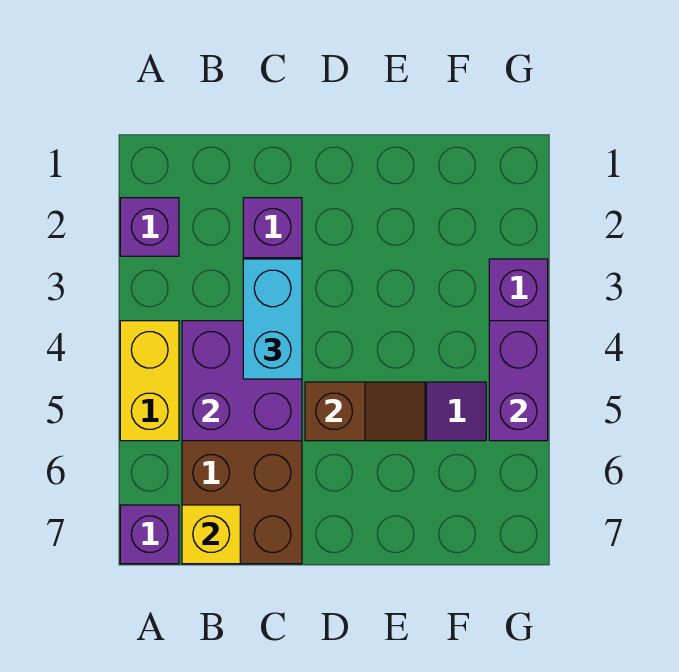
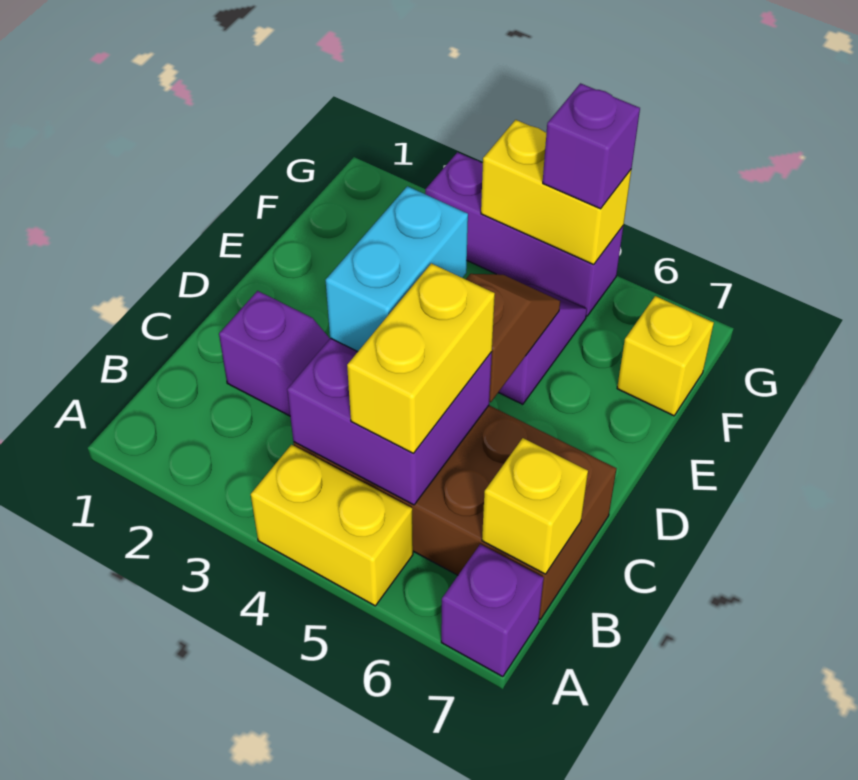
purple 1x1 brick [120,198,179,256] -> purple 1x1 brick moved to [543,83,640,209]
none -> yellow 1x2 brick [347,263,495,453]
cyan 1x2 brick [243,259,302,379] -> cyan 1x2 brick turned to [326,186,468,352]
none -> yellow 1x1 brick [617,296,714,416]
purple 1x2 brick [489,321,548,441] -> yellow 1x2 brick [481,120,631,265]

